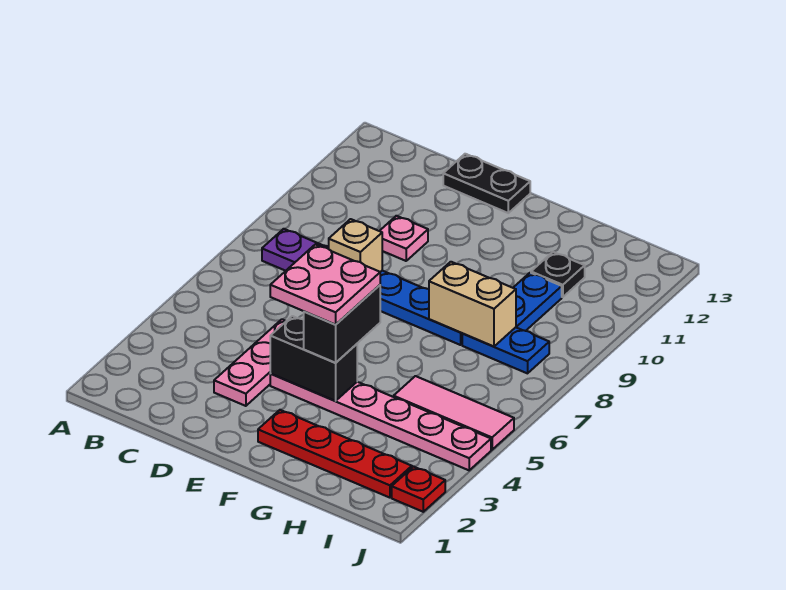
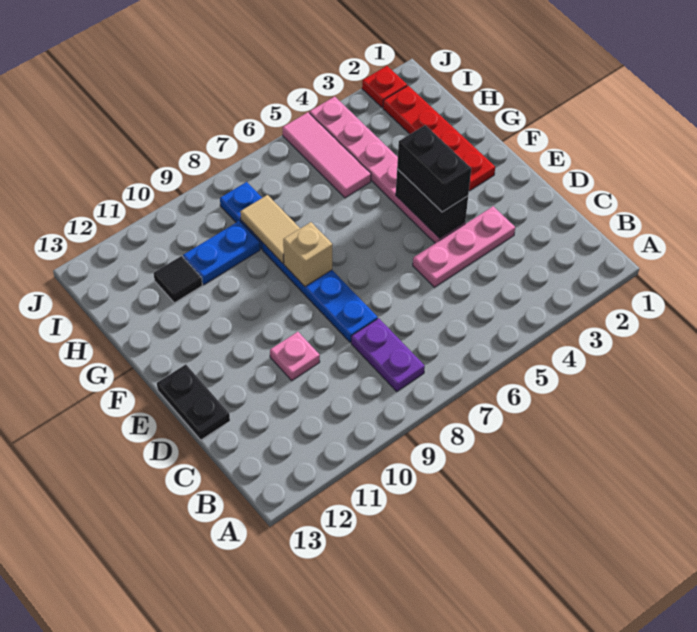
tan 1x1 brick [329,219,382,272] -> tan 1x1 brick moved to [283,222,333,287]
pink 2x2 plate [270,244,380,325] -> none
black 1x2 brick [304,285,380,363] -> black 1x2 brick turned to [397,125,471,212]
tan 1x2 brick [429,262,516,347] -> tan 1x2 tile [240,195,300,263]
black 1x1 plate [531,252,585,297] -> black 1x1 tile [154,256,202,303]

